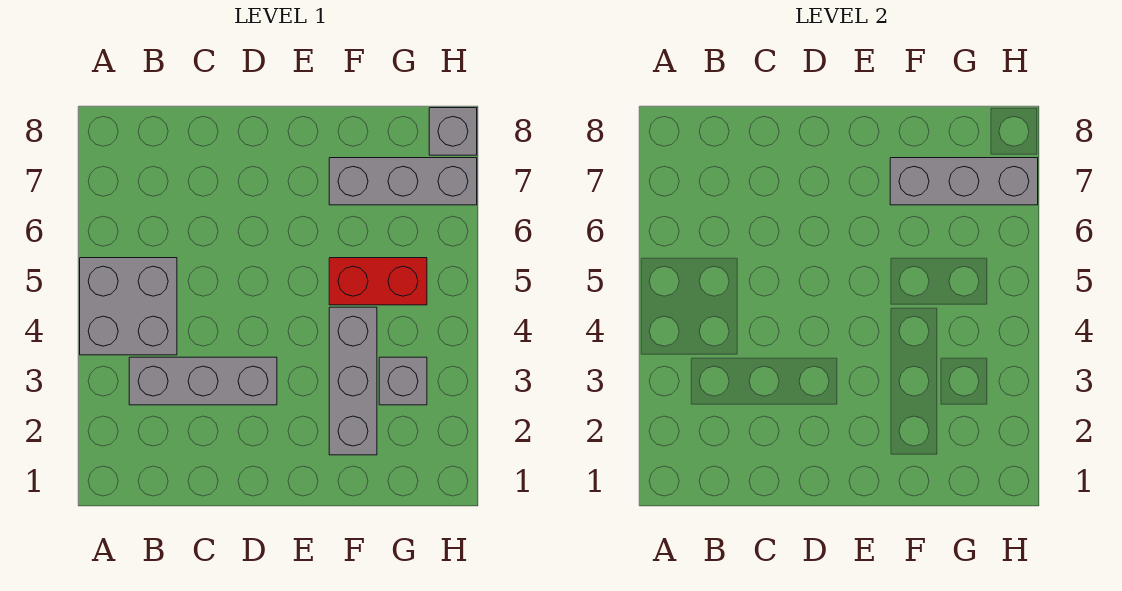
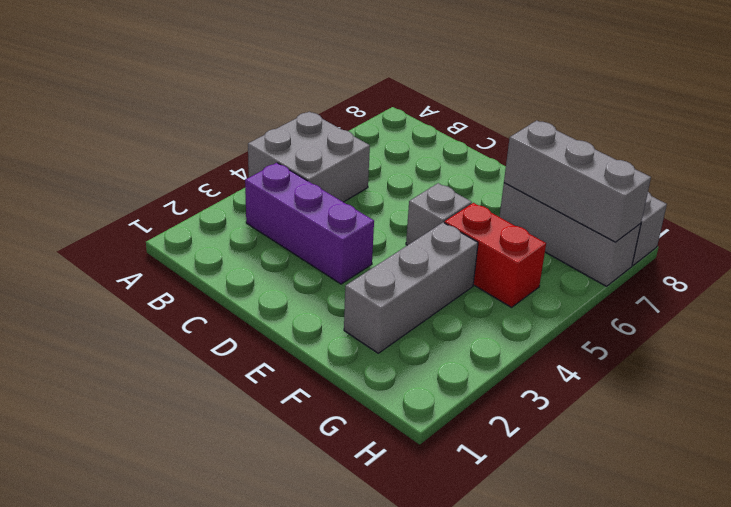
grey 1x3 brick [129,357,277,405] -> purple 1x3 brick [245,163,374,284]
grey 1x1 brick [379,357,427,405] -> grey 1x1 brick moved to [406,183,472,245]

